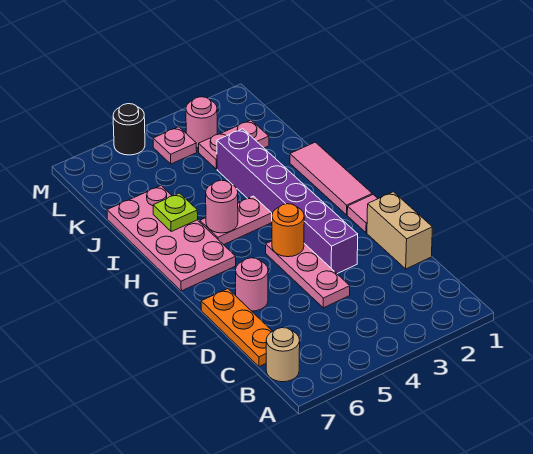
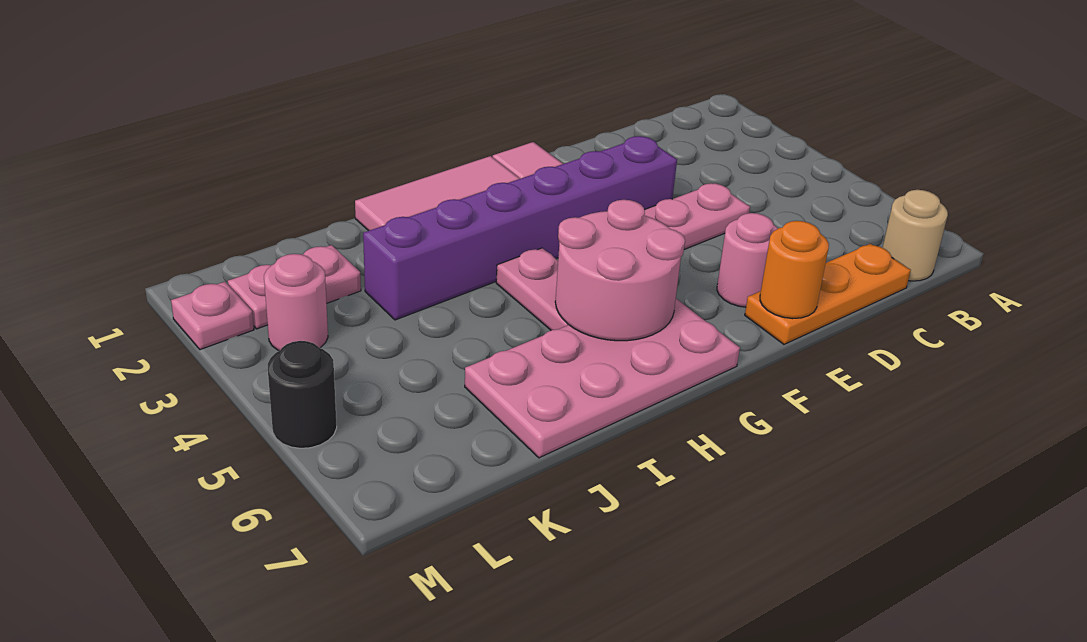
tan 1x2 brick [367,192,432,269] -> none
orange 1x1 round brick [272,204,304,257] -> orange 1x1 round brick moved to [760,221,829,319]
pink 1x1 round brick [206,180,238,233] -> pink 2x2 round brick [555,200,685,341]
lime 1x1 plate [153,193,198,232] -> none
pink 1x2 plate [199,120,269,169] -> pink 1x2 plate turned to [228,245,361,329]
pink 1x1 plate [153,127,197,164] -> pink 1x1 plate moved to [171,282,254,350]

